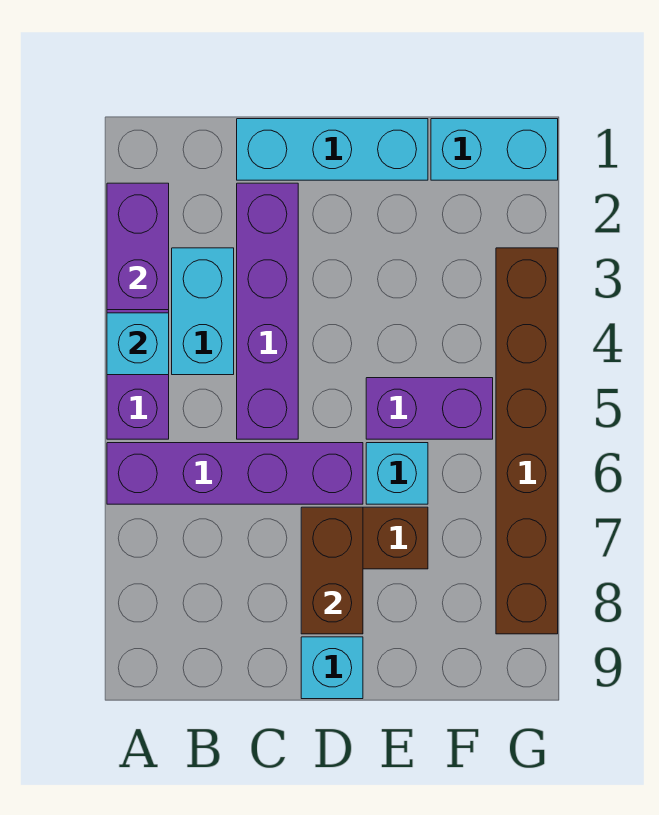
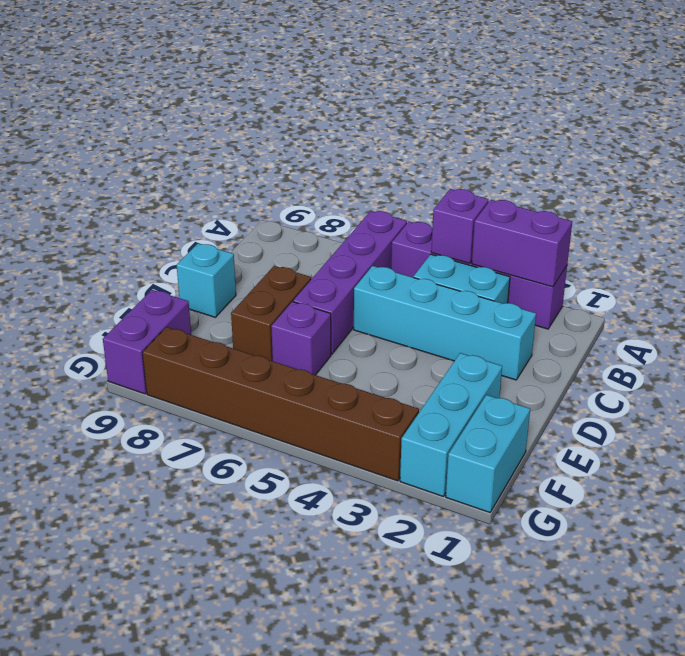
cyan 1x1 brick [107,313,169,375] -> purple 1x1 brick [431,189,489,263]
cyan 1x3 brick [237,119,428,180] -> cyan 1x3 brick moved to [400,353,502,497]
purple 1x4 brick [237,183,298,439] -> cyan 1x4 brick [354,266,536,380]
brown 1x2 brick [301,507,363,634] -> none
purple 1x2 brick [366,378,493,439] -> purple 1x2 brick moved to [103,290,191,394]
cyan 1x1 brick [366,443,428,504] -> purple 1x1 brick [271,302,331,375]

